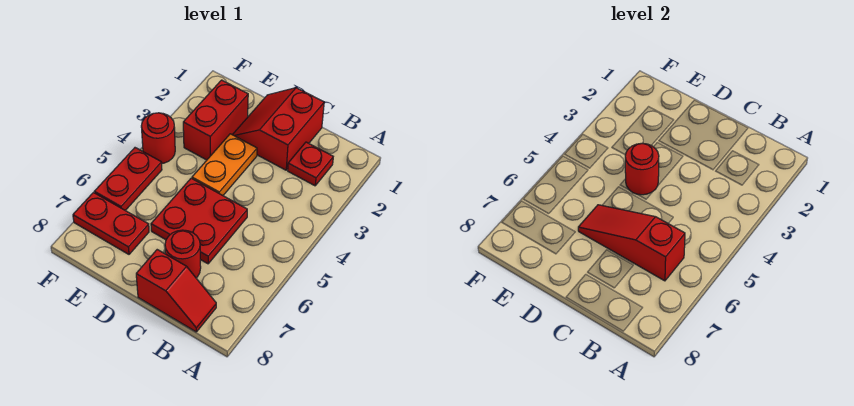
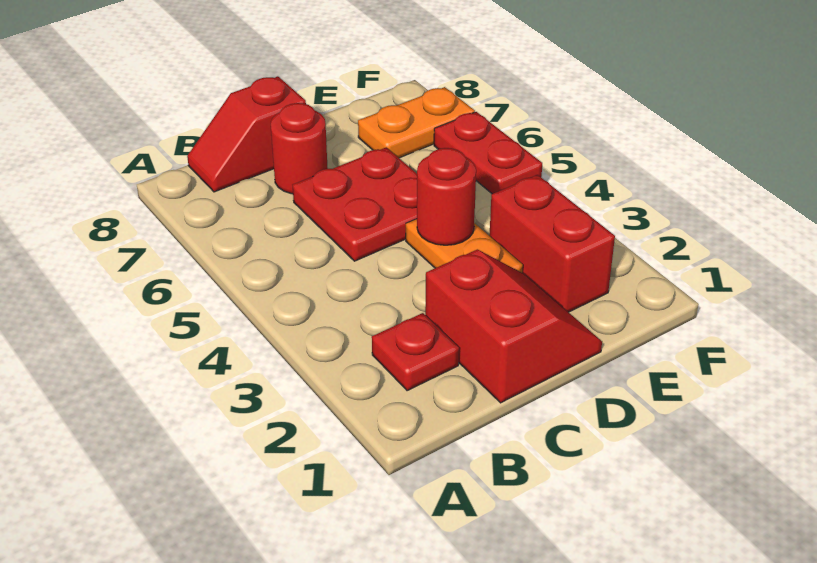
red 1x3 slope [578,205,685,281] -> none
red 1x2 plate [73,193,149,254] -> orange 1x2 plate [358,87,475,158]
red 1x1 round brick [141,113,175,163] -> none

